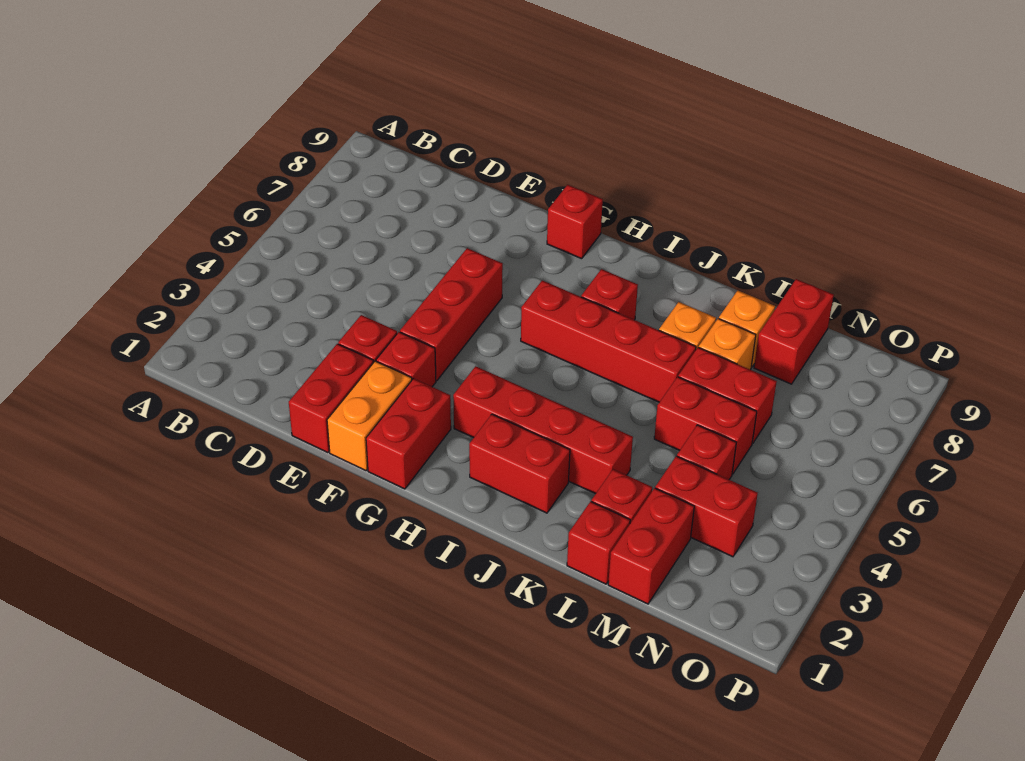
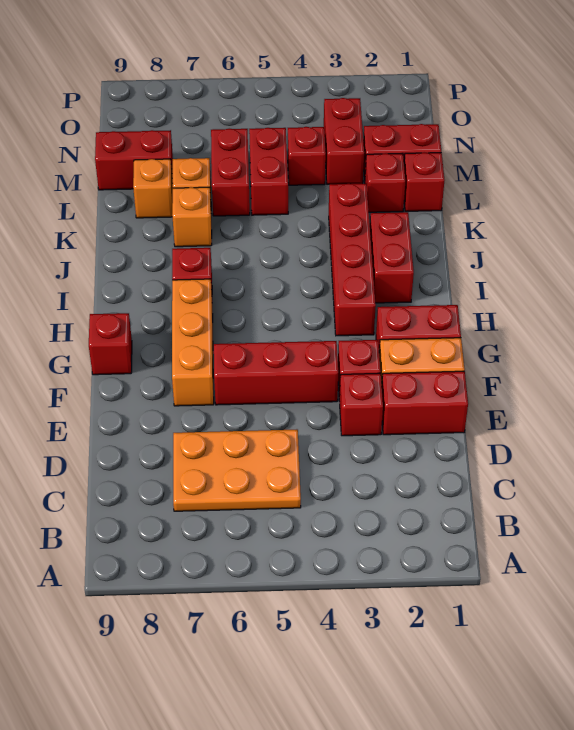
none -> orange 2x3 plate [173,429,301,511]
none -> orange 1x3 brick [172,279,214,406]
red 1x4 brick [521,280,696,402] -> none

